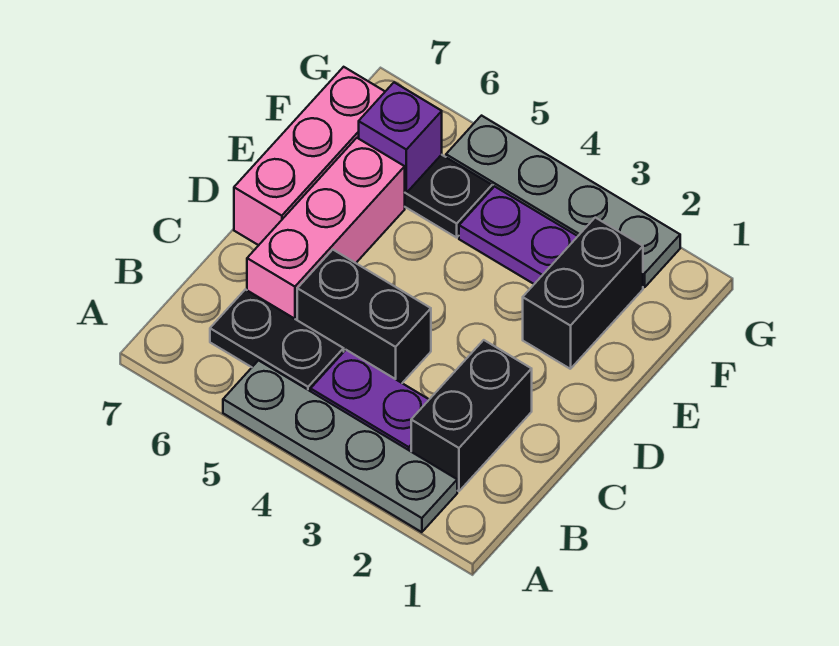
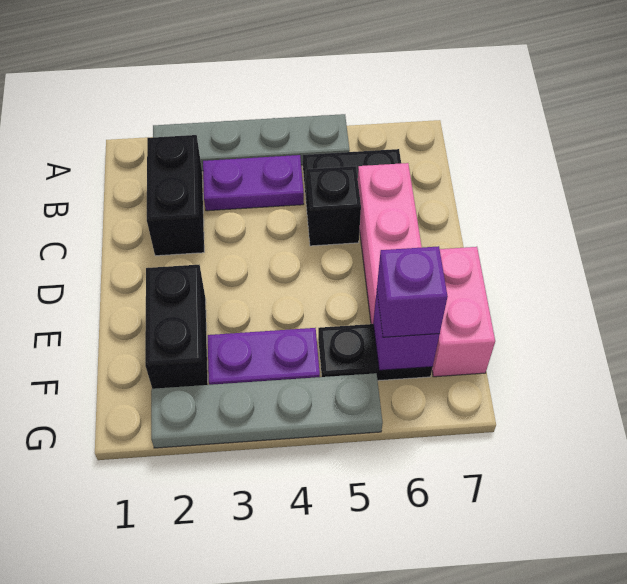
black 1x2 brick [297,250,431,383] -> black 1x1 brick [306,166,361,246]
pink 1x3 brick [234,67,385,245] -> pink 1x2 brick [432,247,495,377]
none -> purple 1x1 brick [377,246,448,337]

